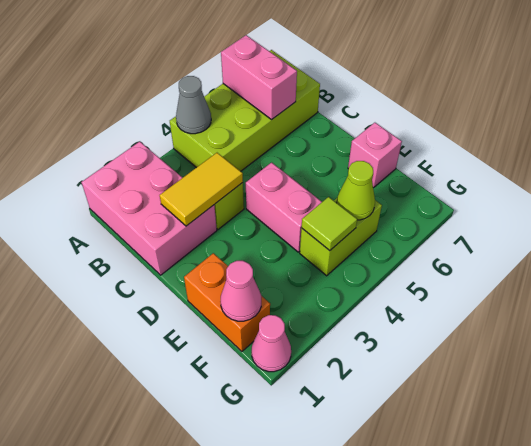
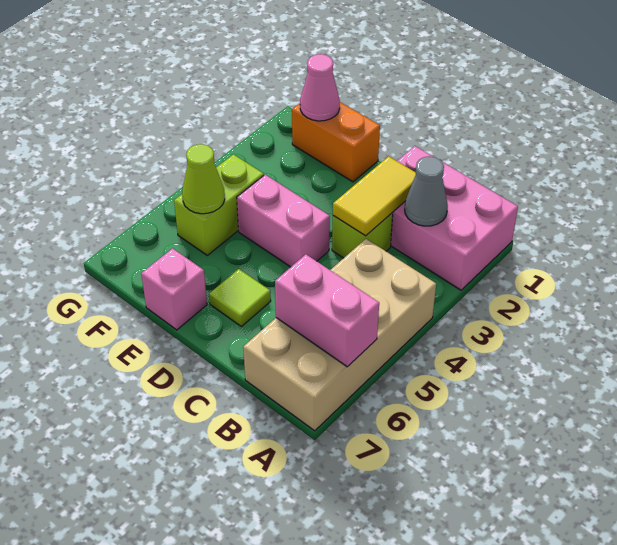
lime 2x4 brick [170,50,320,171] -> tan 2x4 brick [243,239,436,431]
grey 1x1 cone [176,76,211,134] -> grey 1x1 cone moved to [405,157,448,226]
lime 1x1 tile [302,197,357,251] -> lime 1x1 tile moved to [209,269,271,327]
pink 1x1 cone [252,315,291,372] -> none

